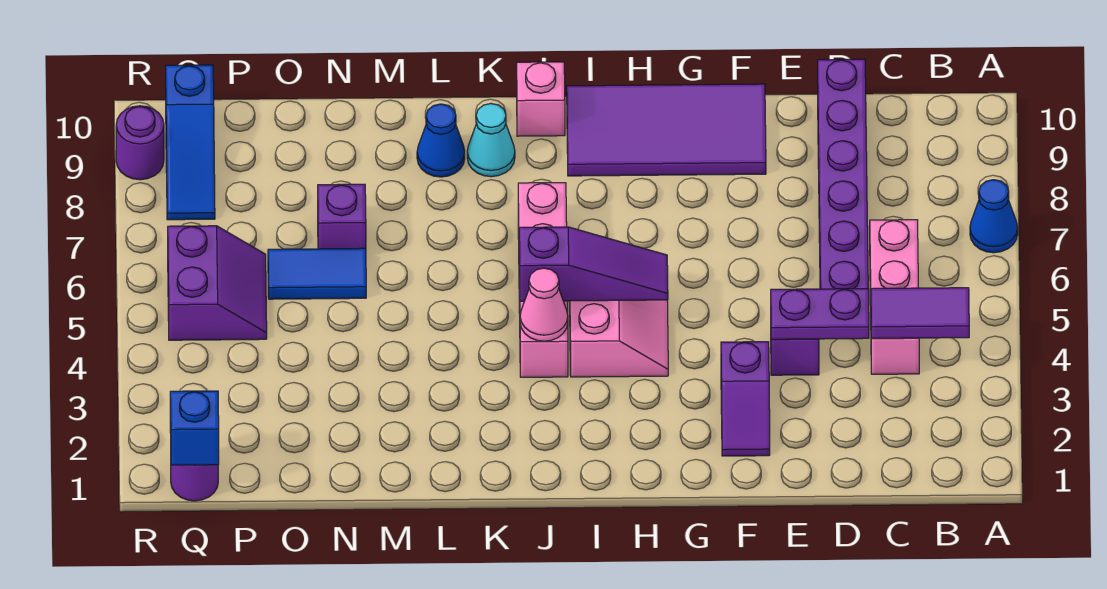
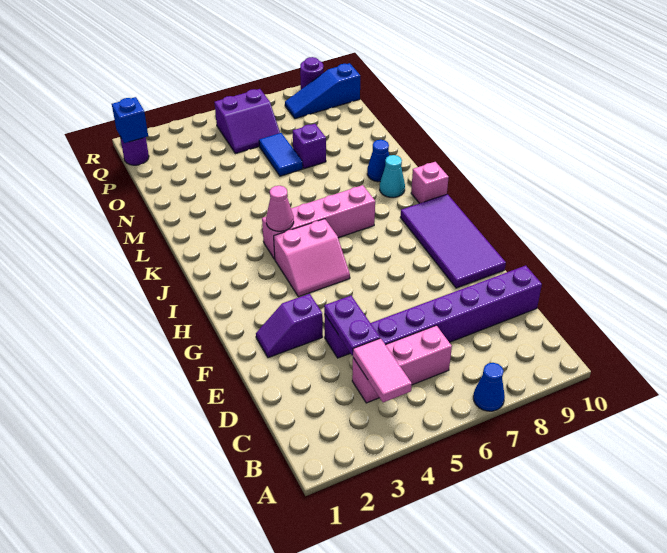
purple 1x2 tile [871,288,969,338] -> pink 1x2 tile [353,338,412,402]
purple 1x3 slope [519,227,668,301] -> none

